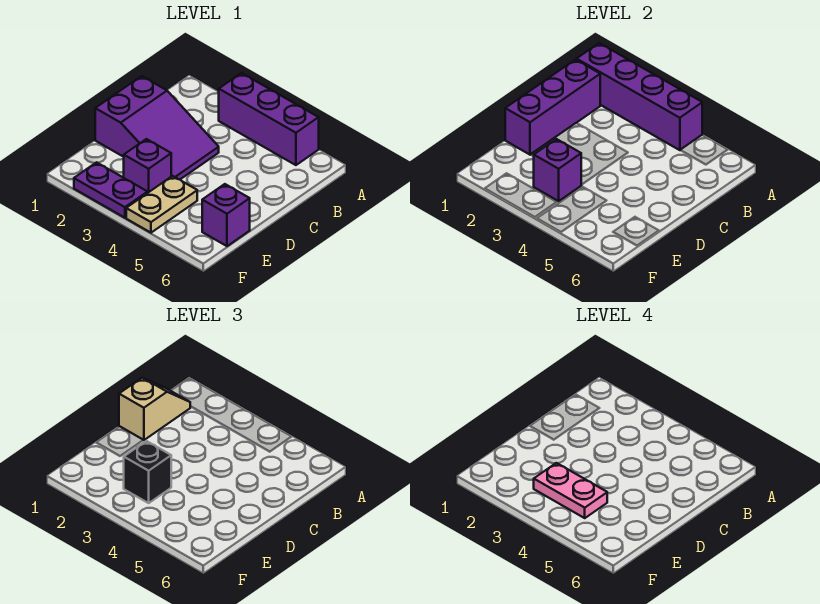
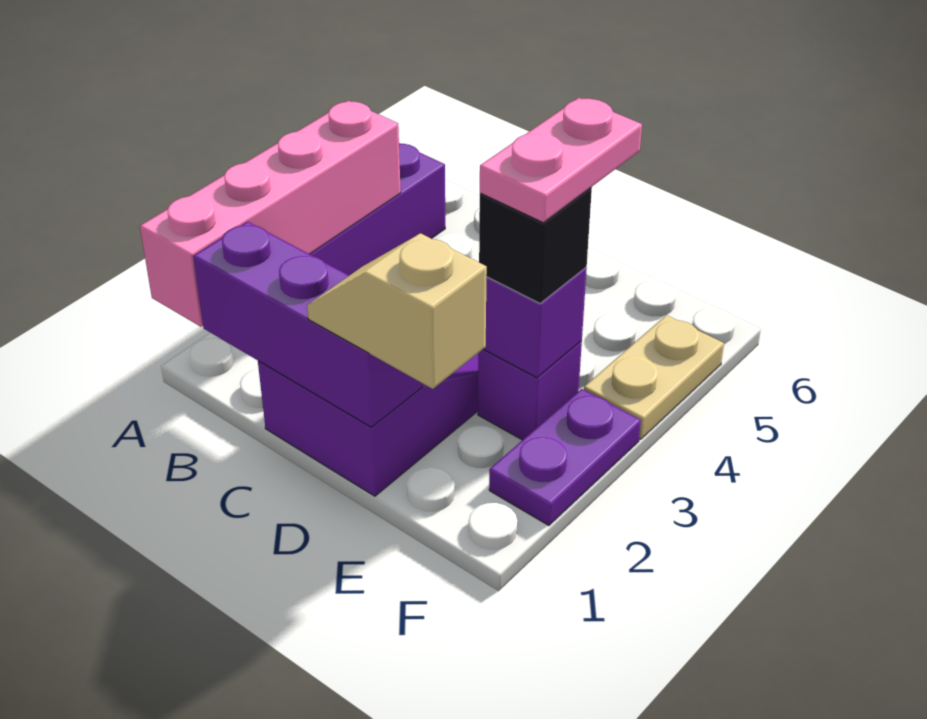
purple 1x4 brick [577,43,702,150] -> pink 1x4 brick [140,101,401,327]
tan 1x2 slope [119,378,190,440] -> tan 1x2 slope moved to [307,233,487,389]
tan 1x2 plate [126,176,197,233] -> tan 1x2 plate turned to [584,315,724,439]
purple 1x1 brick [202,184,250,246] -> none

